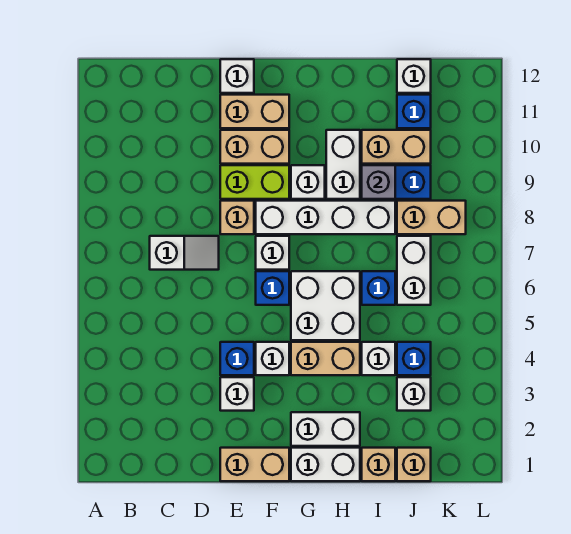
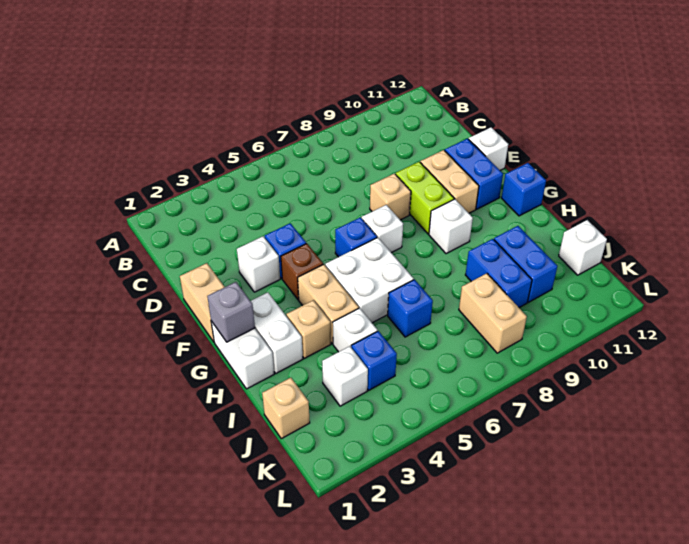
white 1x2 slope [150,236,219,270] -> none
tan 1x2 brick [220,95,289,128] -> blue 1x2 brick [445,139,503,209]
white 1x1 brick [256,342,289,375] -> brown 1x1 brick [281,243,323,300]
white 1x4 brick [256,201,395,234] -> none
white 1x2 brick [326,130,360,199] -> none
tan 1x1 brick [362,448,395,481] -> tan 1x1 brick moved to [286,300,331,358]
grey 1x1 brick [362,165,395,199] -> grey 1x1 brick moved to [207,282,255,342]
tan 1x2 brick [362,130,431,164] -> blue 1x2 brick [494,226,557,302]
white 1x2 brick [397,236,431,305] -> none
blue 1x1 brick [397,95,431,128] -> blue 1x1 brick moved to [502,163,546,216]

